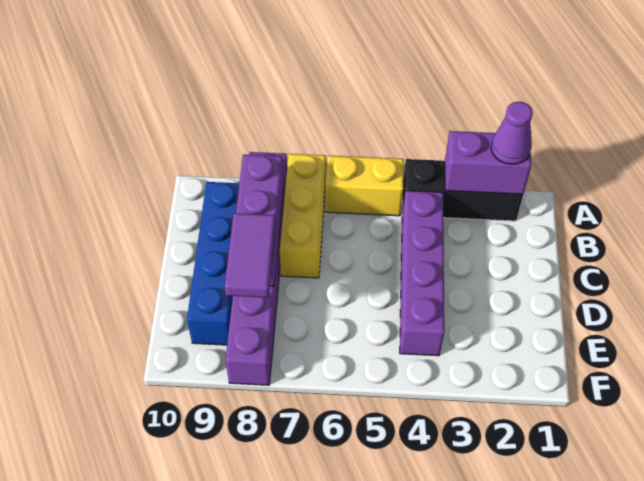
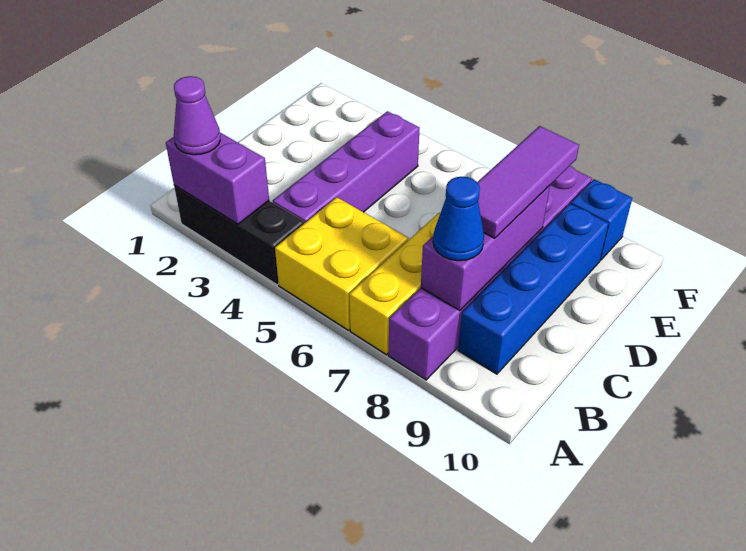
yellow 1x2 brick [325,156,404,216] -> yellow 2x2 brick [275,197,408,330]
none -> blue 1x1 cone [433,177,484,261]
purple 1x2 tile [225,213,276,298] -> purple 1x3 tile [477,126,579,238]
none -> blue 1x1 brick [571,179,632,261]

